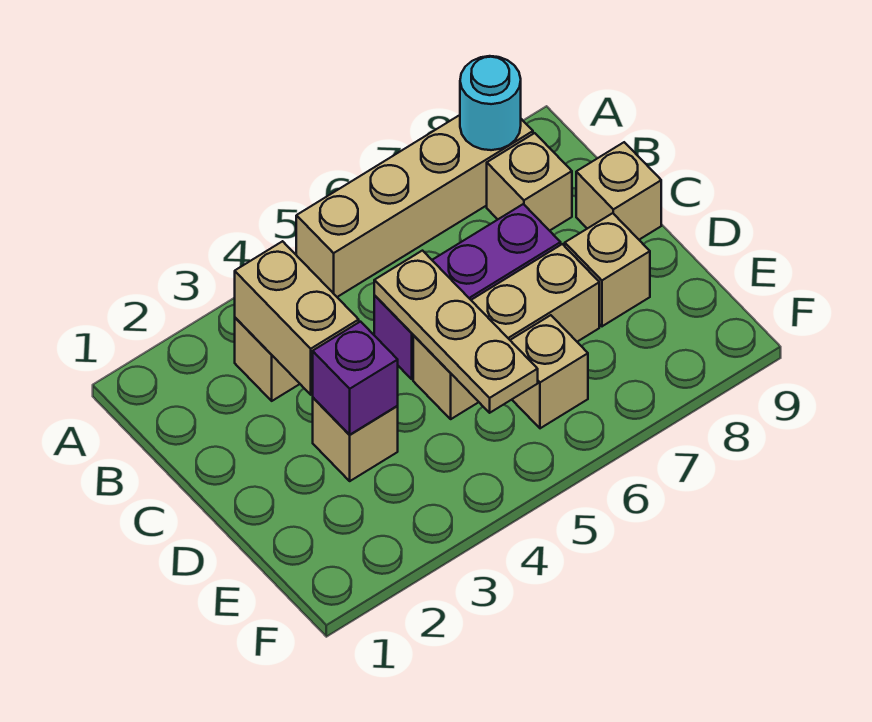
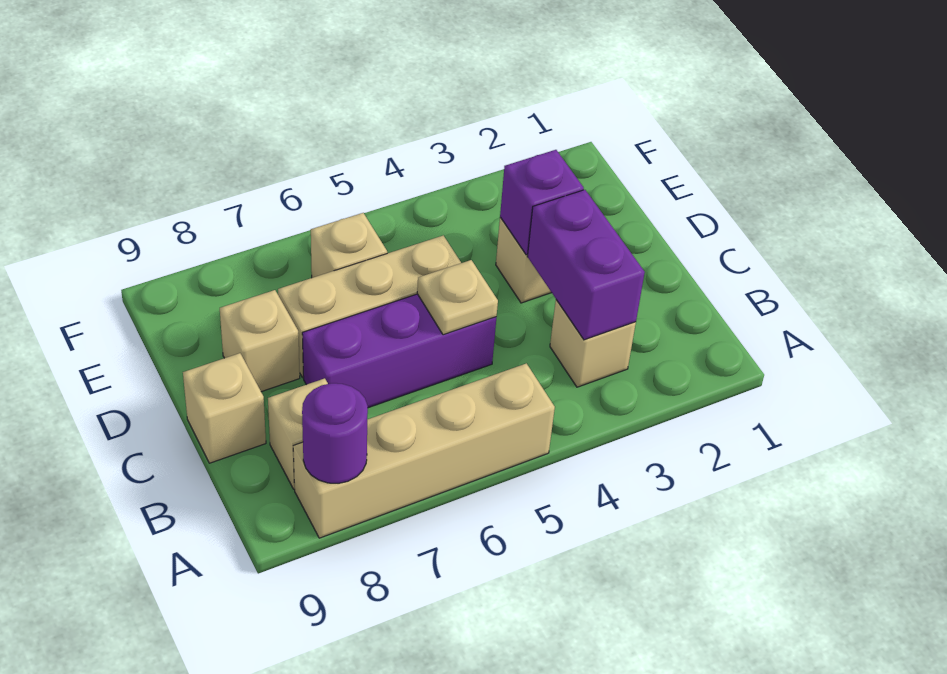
cyan 1x1 round brick [460,56,521,150] -> purple 1x1 round brick [302,383,368,483]
tan 1x2 brick [235,241,359,395] -> purple 1x2 brick [527,190,645,340]
tan 1x3 plate [374,251,538,413] -> tan 1x1 plate [417,260,498,335]

